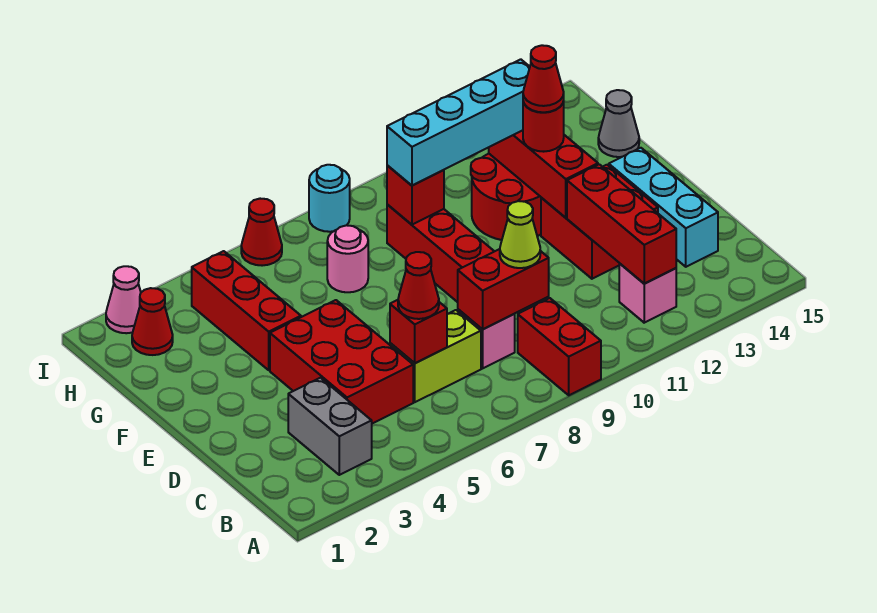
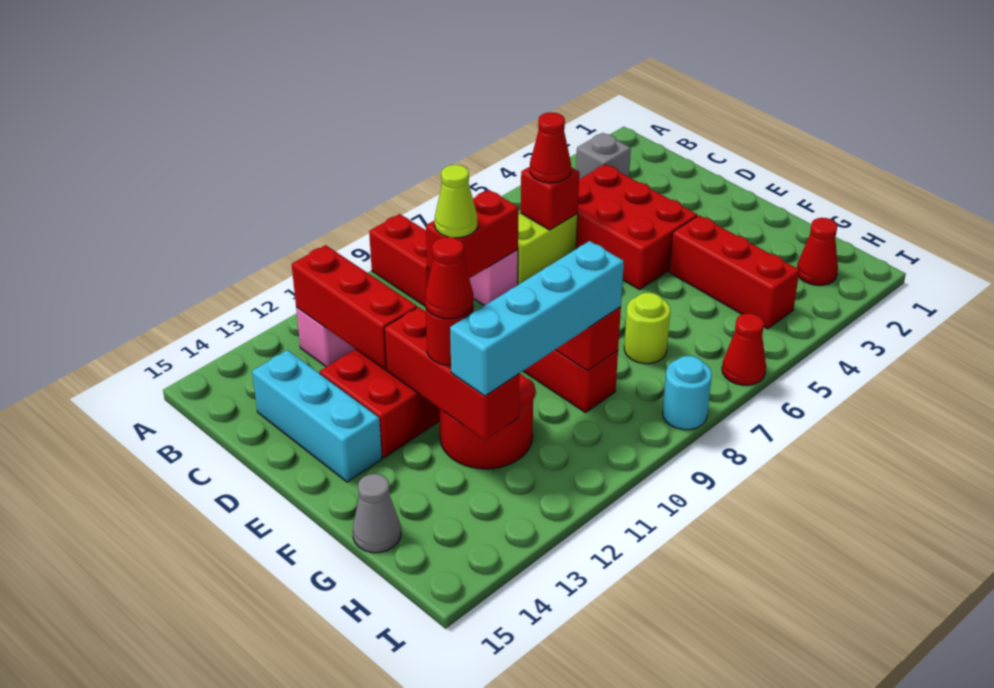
grey 1x2 brick [288,378,372,475] -> grey 1x1 brick [576,133,631,179]
pink 1x1 round brick [327,225,368,292] -> lime 1x1 round brick [624,293,670,364]
pink 1x1 cone [106,266,141,333] -> none

